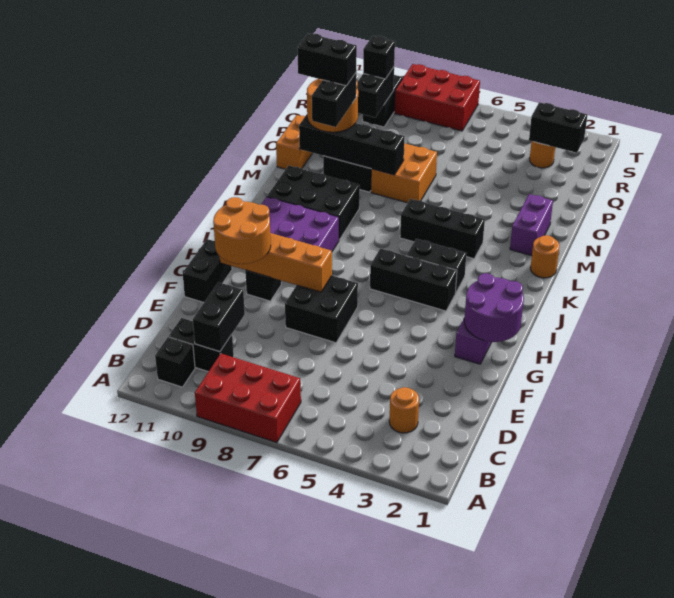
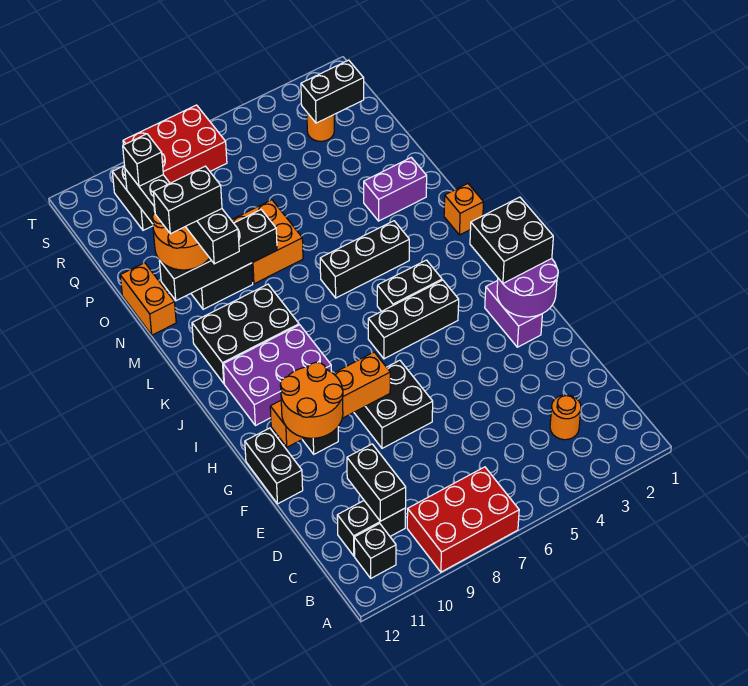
none -> black 2x2 brick [470,197,553,283]
orange 1x1 round brick [531,235,559,278] -> orange 1x1 brick [444,184,484,235]
purple 1x2 brick [510,194,553,256] -> purple 1x2 brick turned to [364,157,427,221]

